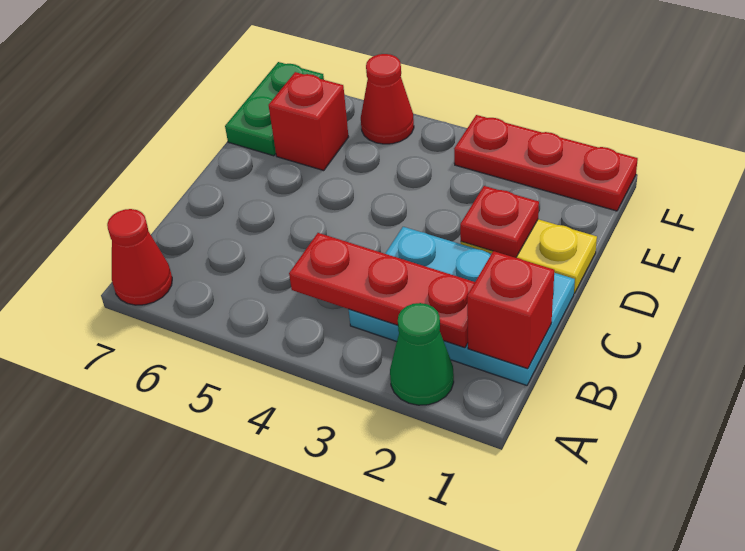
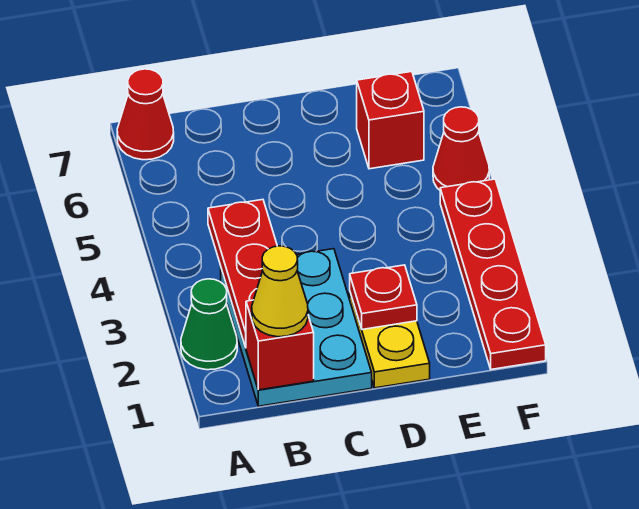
none -> yellow 1x1 cone [252,246,308,337]
green 1x2 plate [225,62,324,156] -> none
red 1x3 plate [454,115,638,211] -> red 1x4 plate [440,179,546,369]

